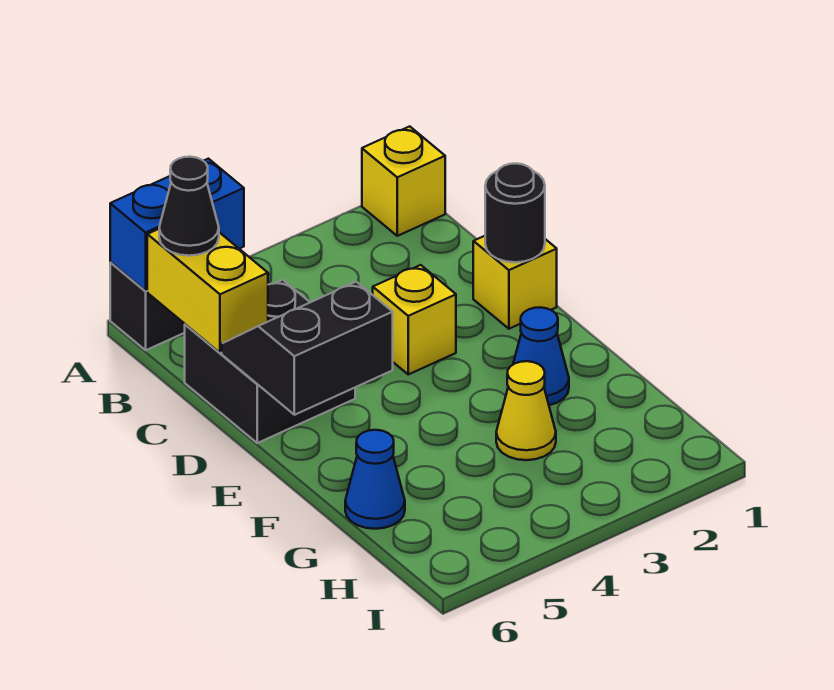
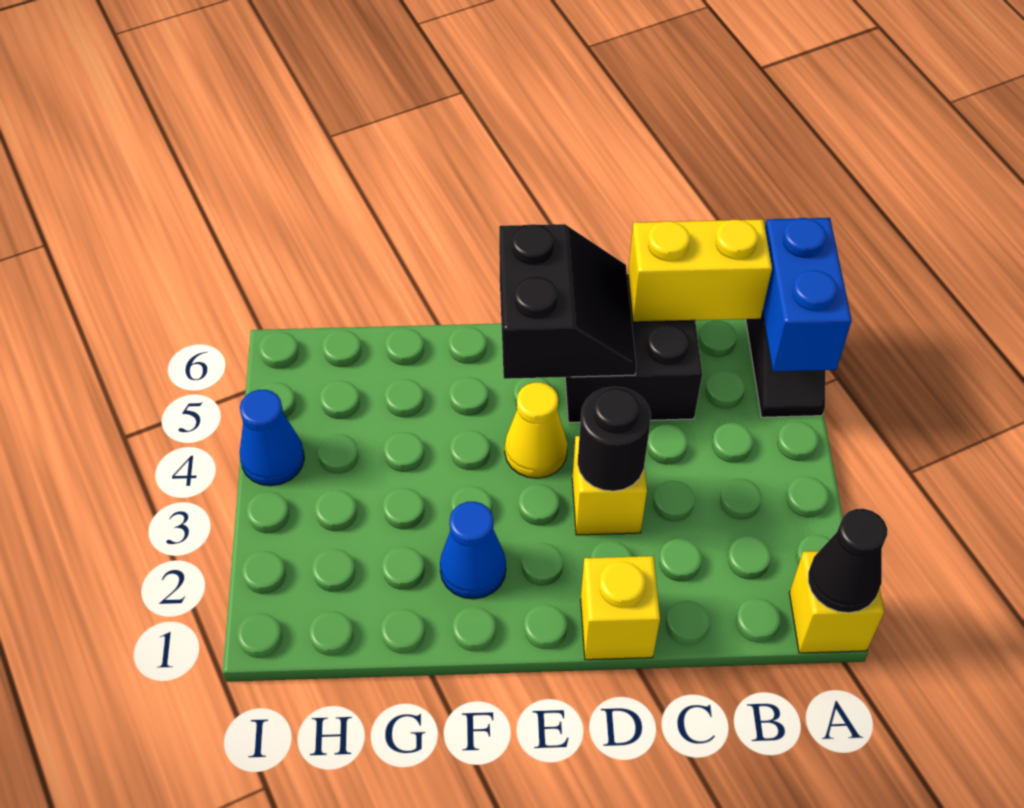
black 1x1 cone [159,157,219,256] -> black 1x1 cone moved to [808,509,887,613]
black 1x1 round brick [485,164,545,262] -> black 1x1 round brick moved to [577,387,651,491]
yellow 1x1 cone [496,361,556,460] -> yellow 1x1 cone moved to [505,382,568,478]
blue 1x1 cone [345,430,405,529] -> blue 1x1 cone moved to [240,390,304,486]

